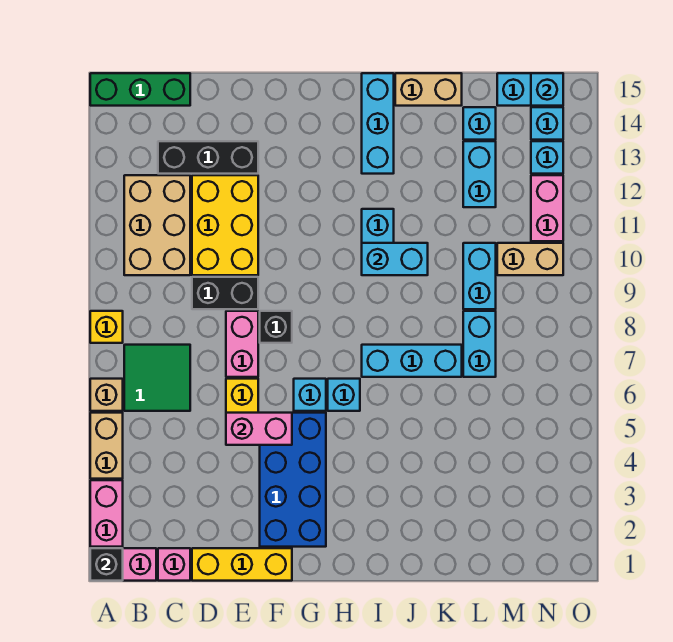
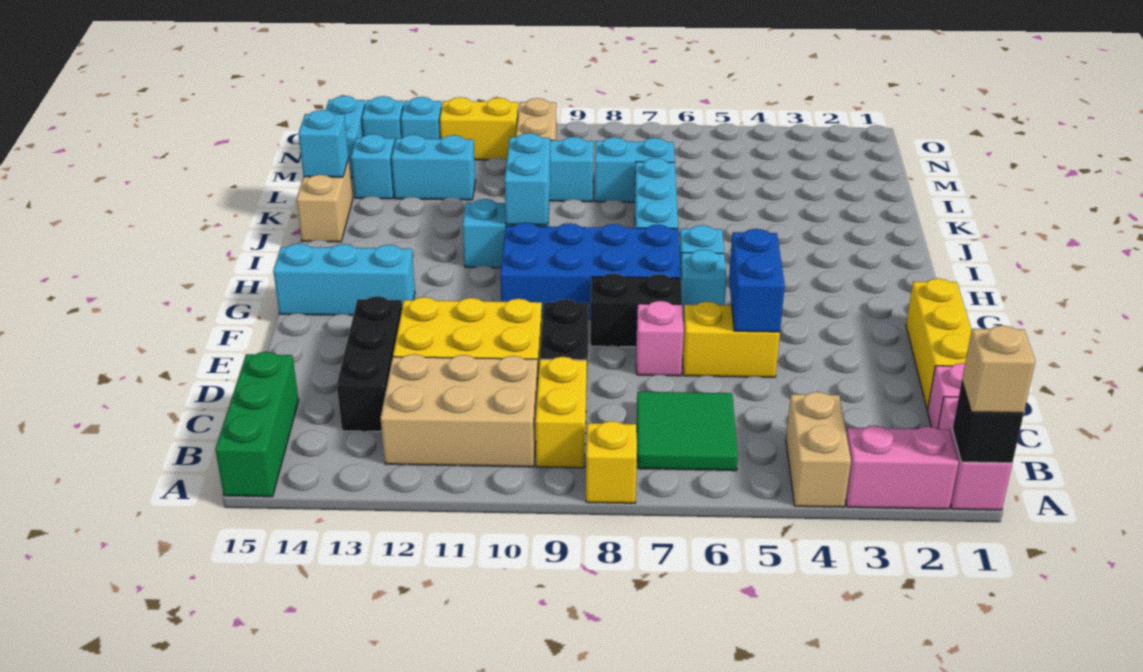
tan 1x2 brick [90,413,123,479] -> tan 1x2 brick turned to [786,392,851,507]
tan 1x1 brick [90,379,123,411] -> tan 1x1 brick moved to [962,325,1035,413]
none -> yellow 1x2 brick [535,357,587,468]
pink 1x2 brick [226,413,292,445] -> blue 1x2 brick [729,229,785,332]
pink 1x2 brick [226,311,258,377] -> pink 1x1 brick [636,301,684,376]
blue 2x4 brick [260,413,326,547] -> blue 2x4 brick moved to [500,223,681,319]
black 1x1 brick [260,311,292,343] -> black 1x2 brick [590,273,682,347]
cyan 1x3 brick [362,73,394,174] -> cyan 1x3 brick moved to [273,243,415,315]
pink 1x2 brick [531,175,563,241] -> yellow 1x2 brick [440,97,518,160]
cyan 1x1 brick [531,73,563,106] -> cyan 1x1 brick moved to [298,110,349,177]

